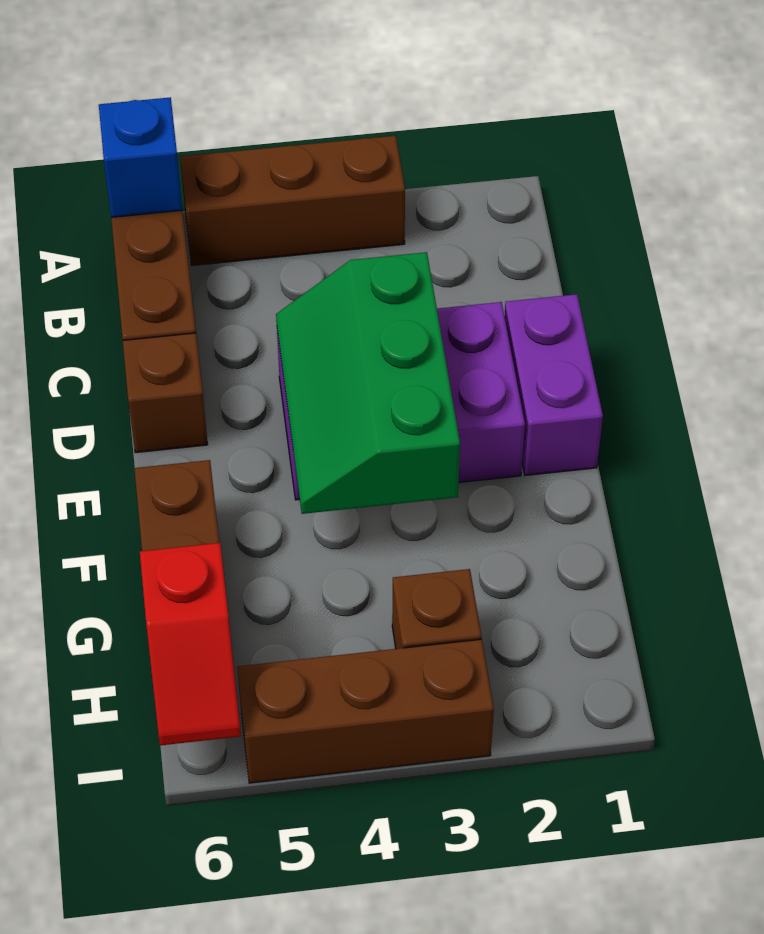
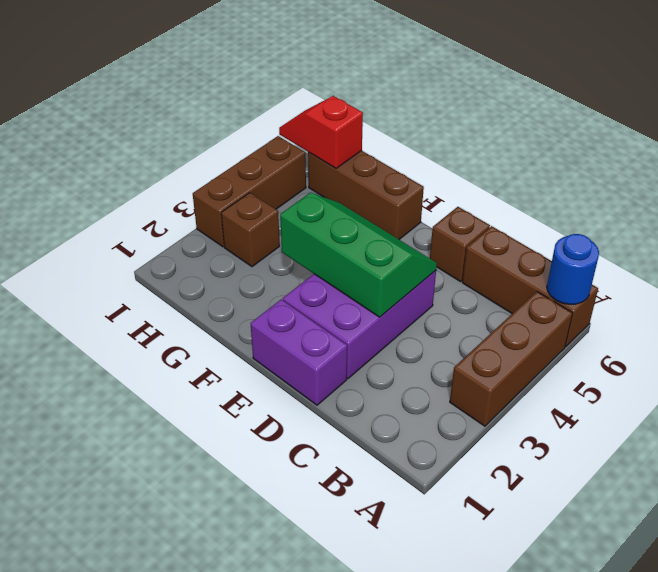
blue 1x1 brick [99,97,182,217] -> blue 1x1 round brick [547,234,599,304]

